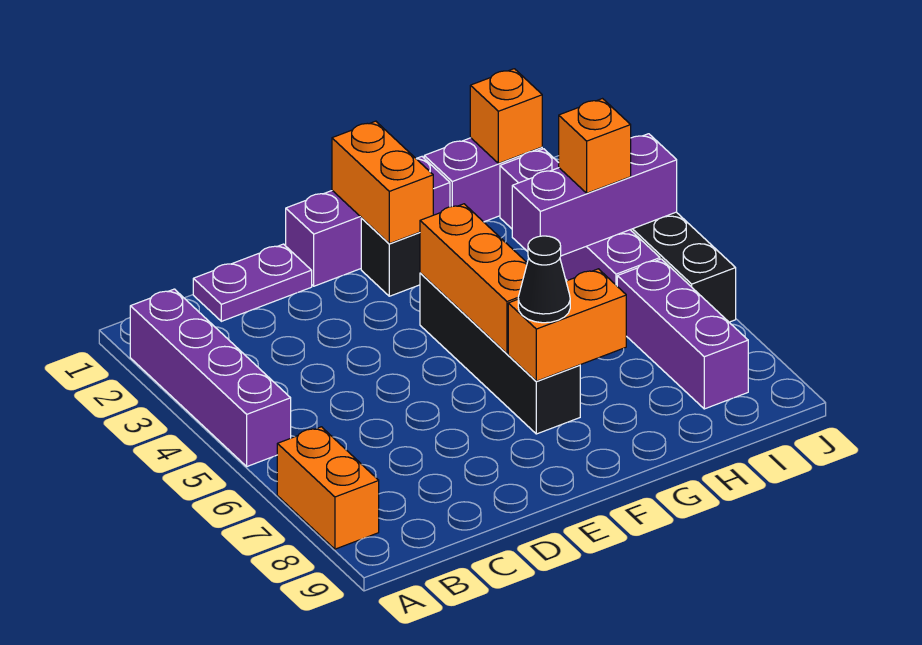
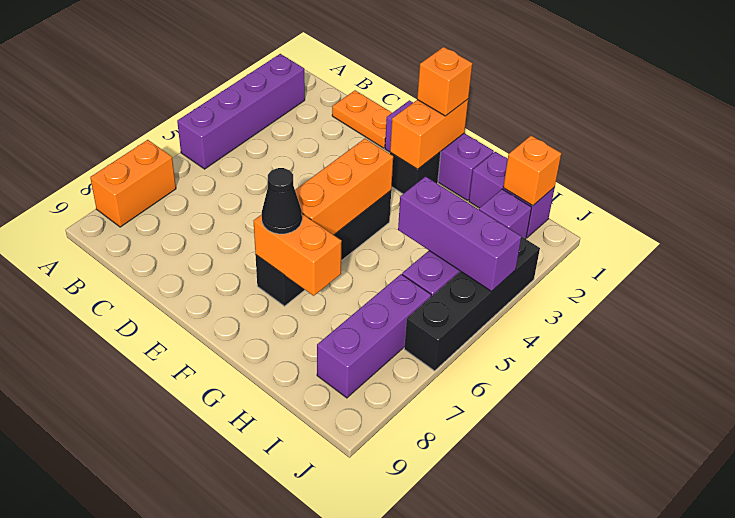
purple 1x2 plate [193,244,312,321] -> orange 1x2 plate [332,90,392,148]
orange 1x1 brick [559,99,631,193] -> orange 1x1 brick moved to [417,47,472,116]

